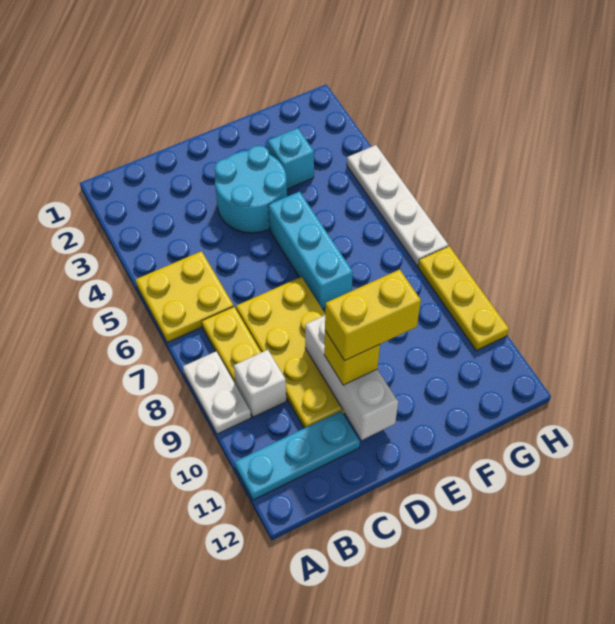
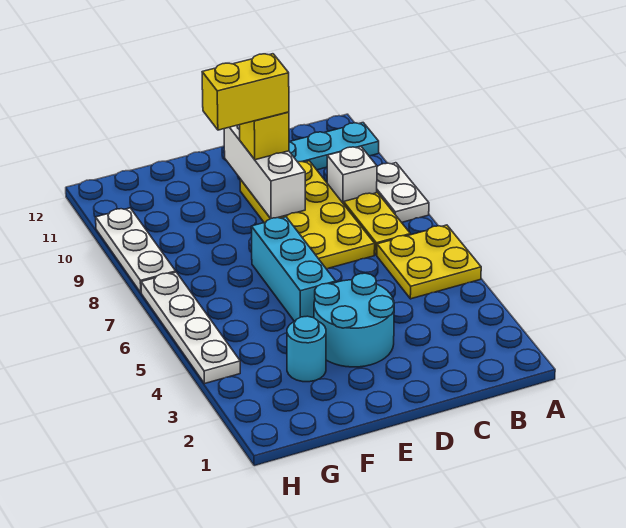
cyan 1x1 brick [268,128,314,189] -> cyan 1x1 round brick [287,316,326,382]
yellow 1x3 plate [418,246,509,351] -> white 1x3 plate [96,208,176,293]

